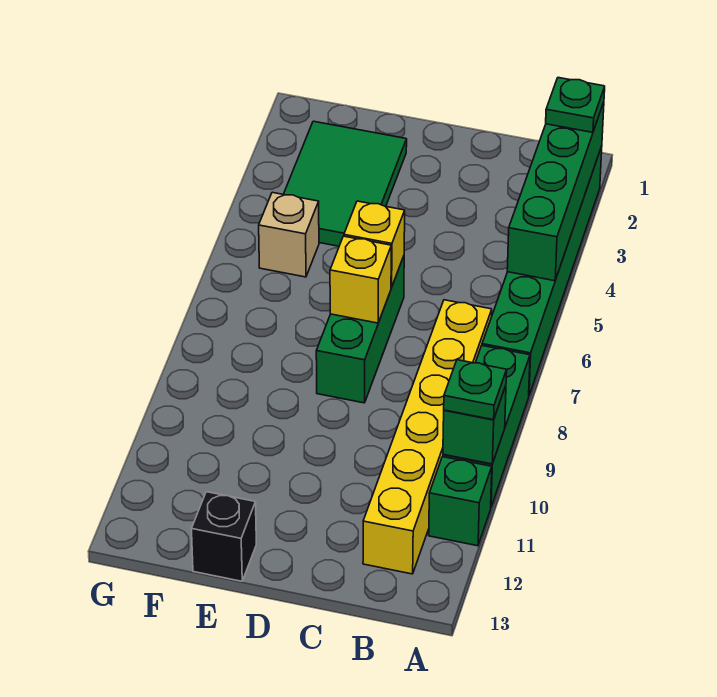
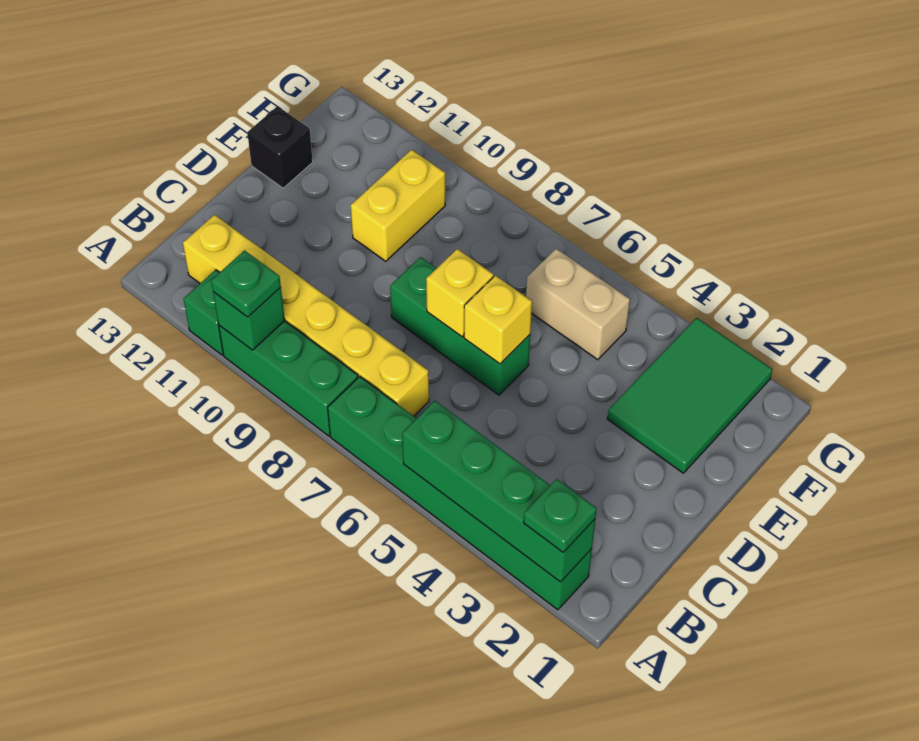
green 2x3 tile [284,121,407,246] -> green 2x3 tile turned to [607,318,772,473]
none -> yellow 1x2 brick [351,150,445,261]
tan 1x1 brick [259,192,319,277] -> tan 1x2 brick [526,249,630,360]

